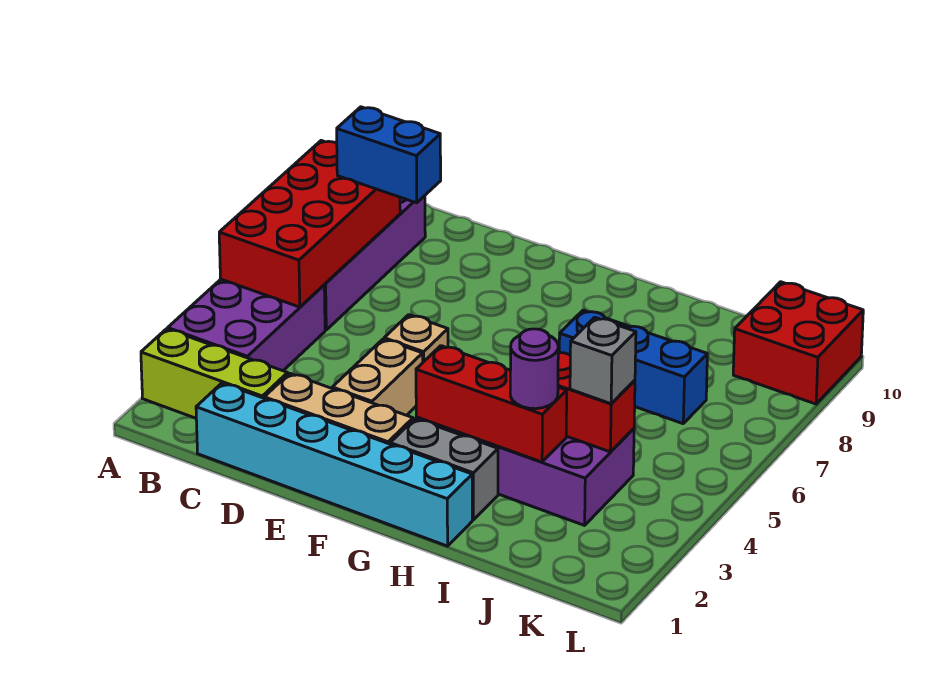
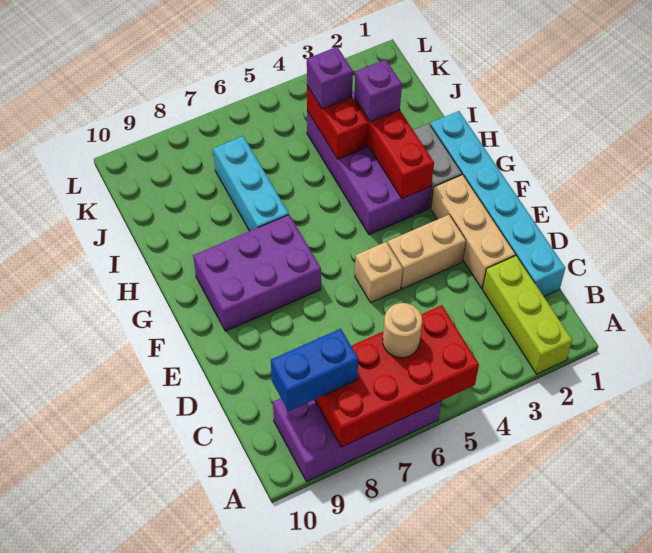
purple 2x3 brick [168,279,325,371] -> purple 2x3 brick moved to [193,215,321,331]
none -> tan 1x1 round brick [383,303,422,358]
blue 1x2 brick [337,107,441,203] -> blue 1x2 brick turned to [271,329,358,411]
blue 1x3 brick [559,310,707,424] -> cyan 1x3 brick [213,136,289,231]
purple 1x1 round brick [510,329,558,409] -> purple 1x1 brick [354,59,402,122]
grey 1x1 brick [570,317,636,404] -> purple 1x1 brick [307,47,353,109]
red 2x2 brick [733,282,863,404] -> none

